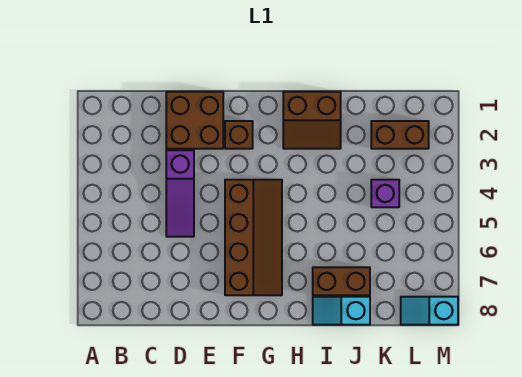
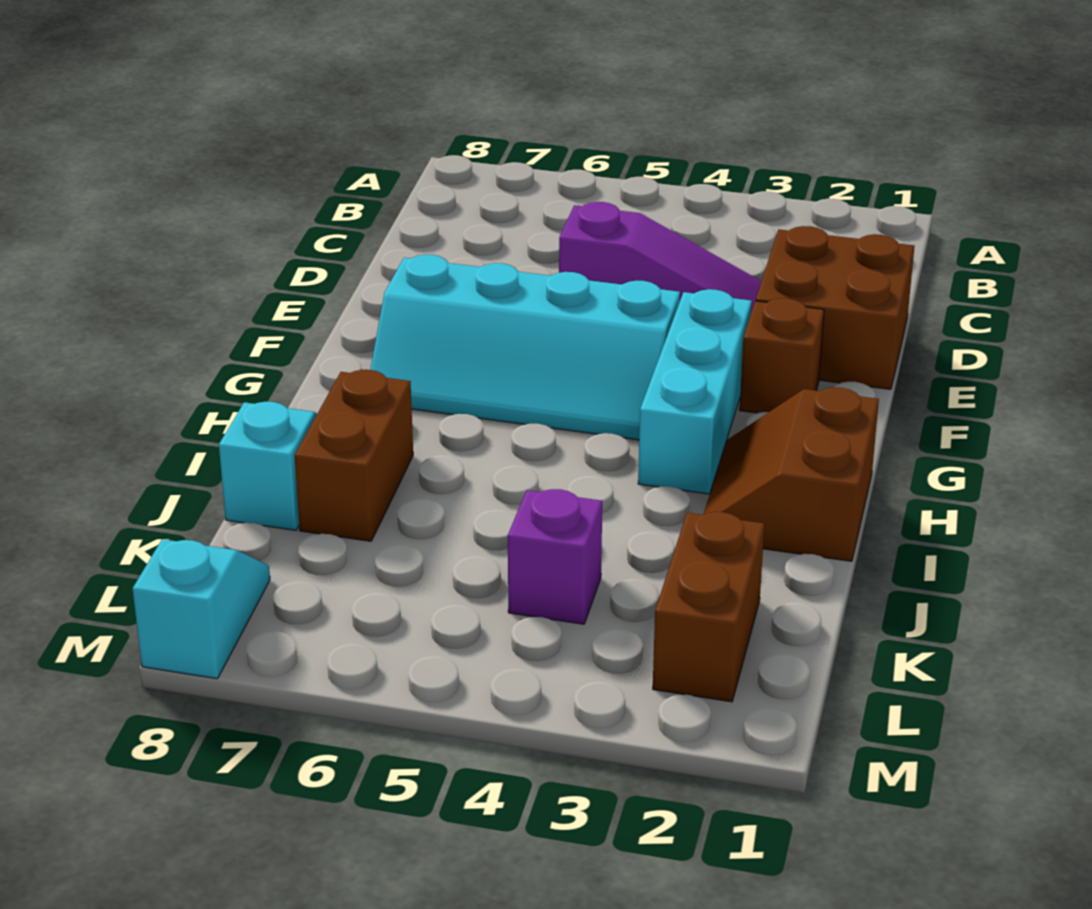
purple 1x3 slope [166,150,194,237] -> purple 1x3 slope turned to [559,202,761,312]
none -> cyan 1x3 brick [638,289,752,494]
brown 2x4 slope [225,180,282,295] -> cyan 2x4 slope [370,255,680,440]

